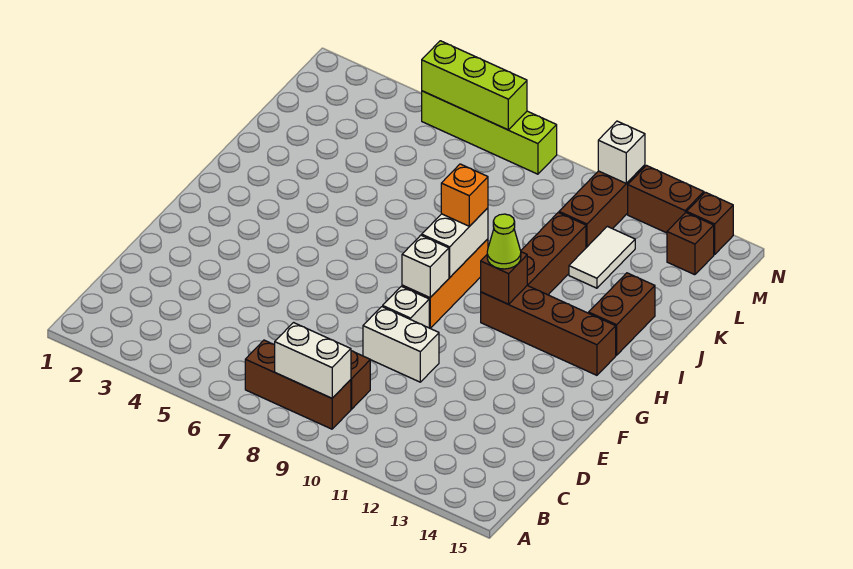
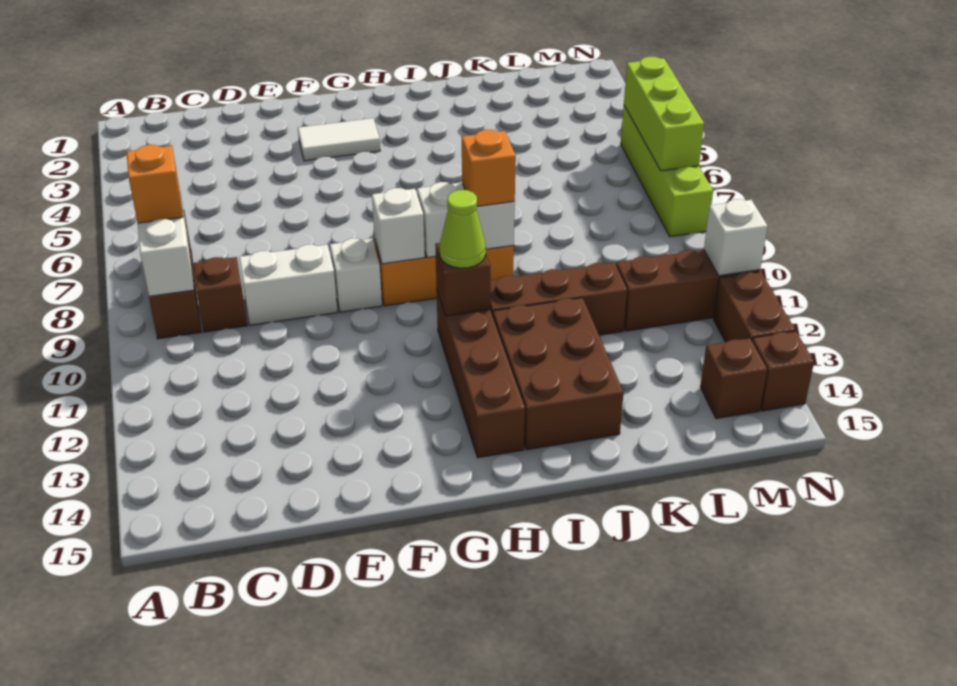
none -> orange 1x1 brick [127,145,183,223]
white 1x2 brick [363,307,439,382] -> white 1x2 brick turned to [239,245,338,325]
brown 1x2 brick [589,273,655,355] -> brown 2x3 brick [493,298,624,450]
white 1x2 tile [569,226,635,288] -> white 1x2 tile moved to [298,118,380,161]

